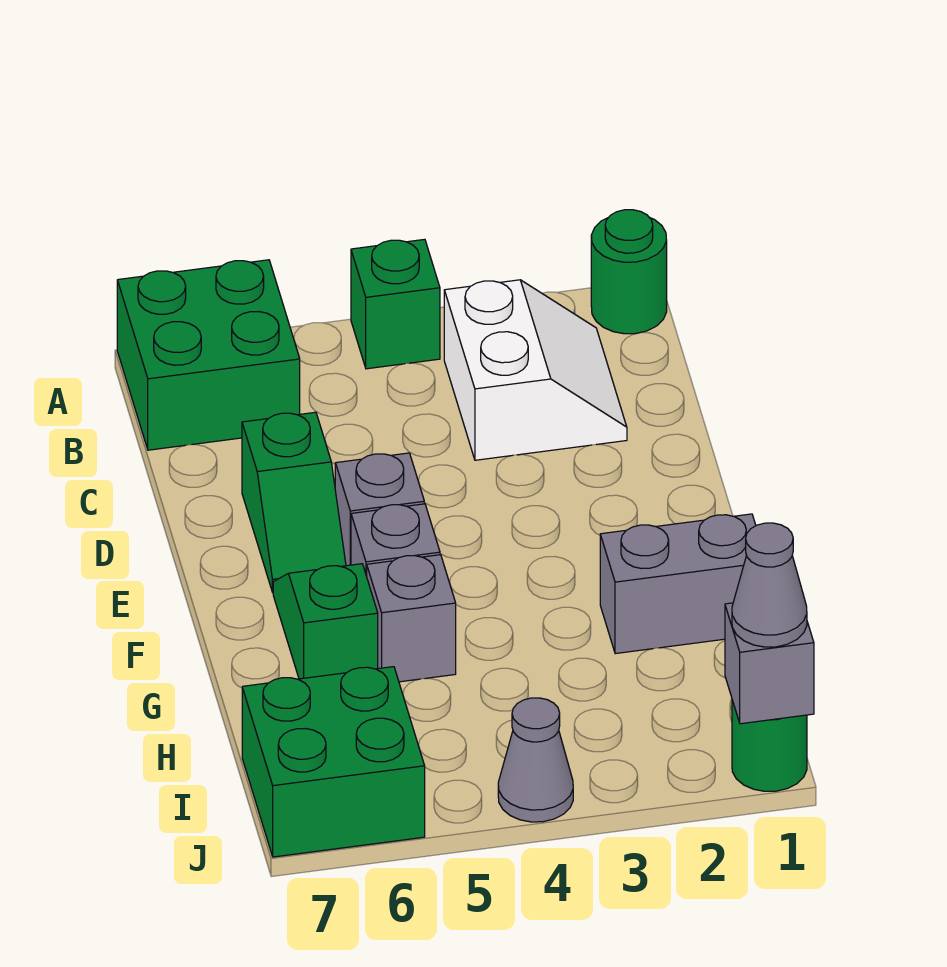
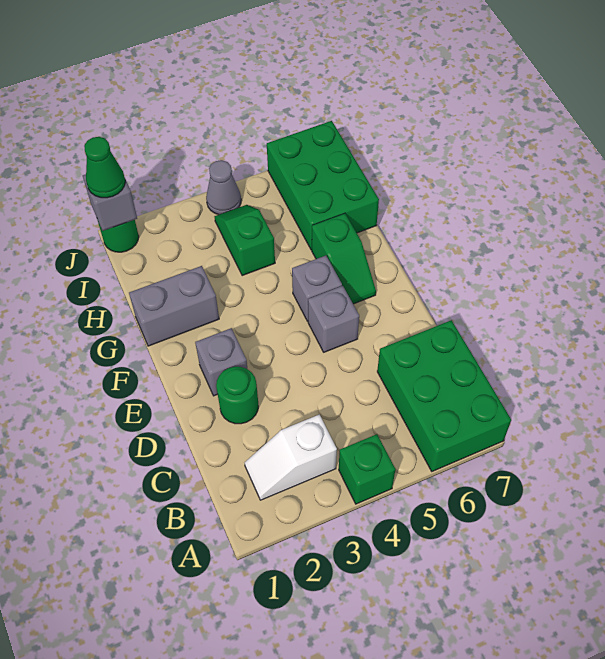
green 1x1 round brick [591,210,667,334] -> green 1x1 round brick moved to [216,367,258,424]
green 2x2 brick [117,260,300,450] -> green 2x3 brick [377,320,511,471]
white 2x2 slope [444,280,627,460] -> white 1x2 slope [245,415,337,500]
green 1x2 slope [242,412,346,592] -> green 1x2 slope moved to [215,205,275,276]
grey 1x1 brick [367,555,456,682] -> grey 1x1 brick moved to [195,328,247,396]
green 2x2 brick [242,667,425,857] -> green 2x3 brick [267,121,379,250]
grey 1x1 cone [732,523,807,647] -> green 1x1 cone [84,137,125,198]

